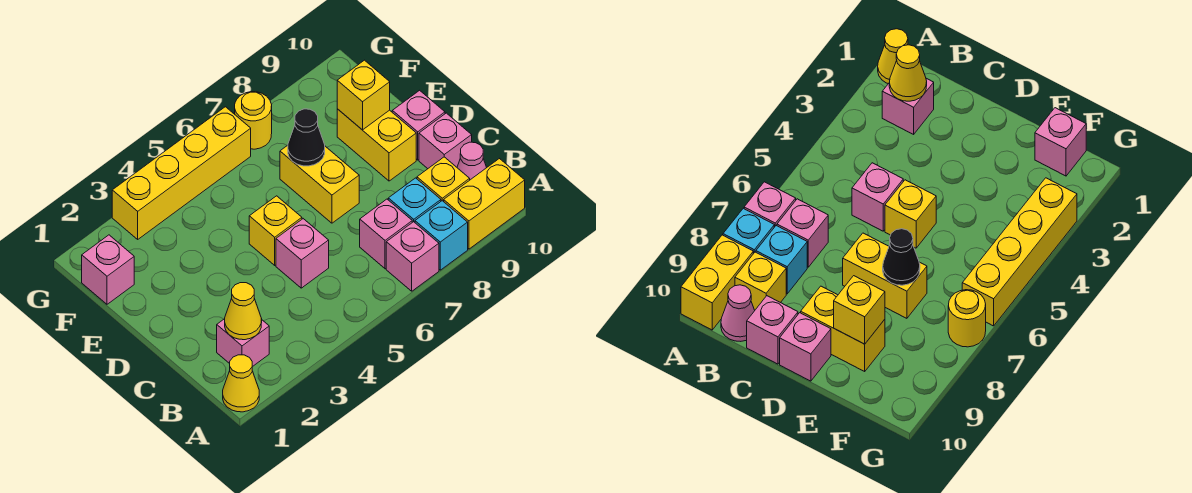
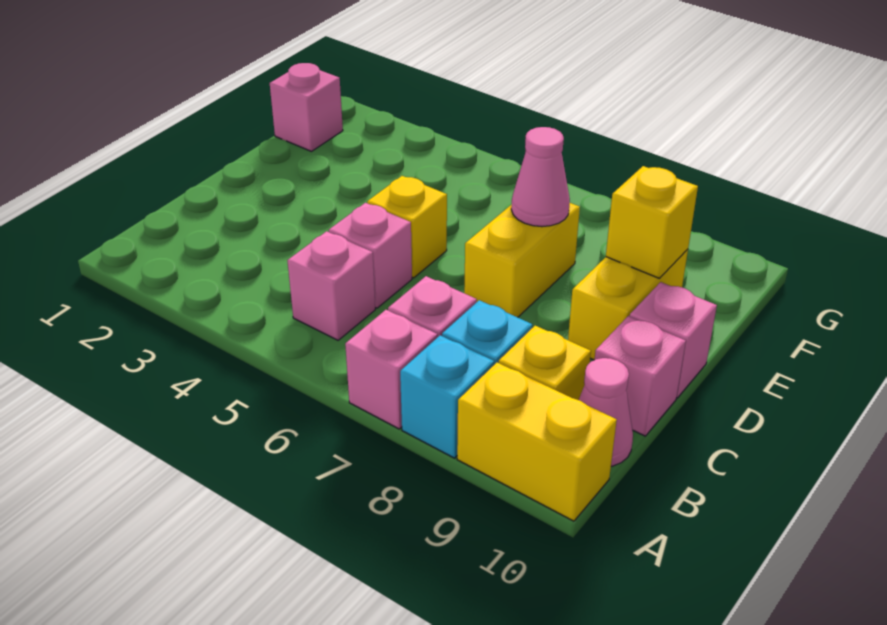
yellow 1x1 cone [223,355,259,412] -> none
pink 1x1 brick [217,319,269,367] -> pink 1x1 brick moved to [287,231,375,340]
yellow 1x1 cone [225,283,262,340] -> none
black 1x1 cone [288,109,325,166] -> pink 1x1 cone [511,127,570,227]
yellow 1x4 brick [112,107,251,239] -> none
yellow 1x1 round brick [235,92,272,149] -> none

